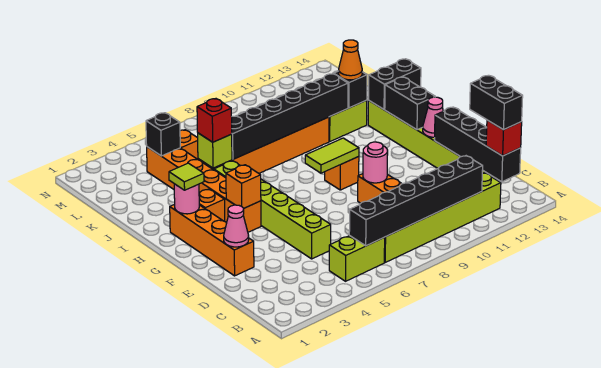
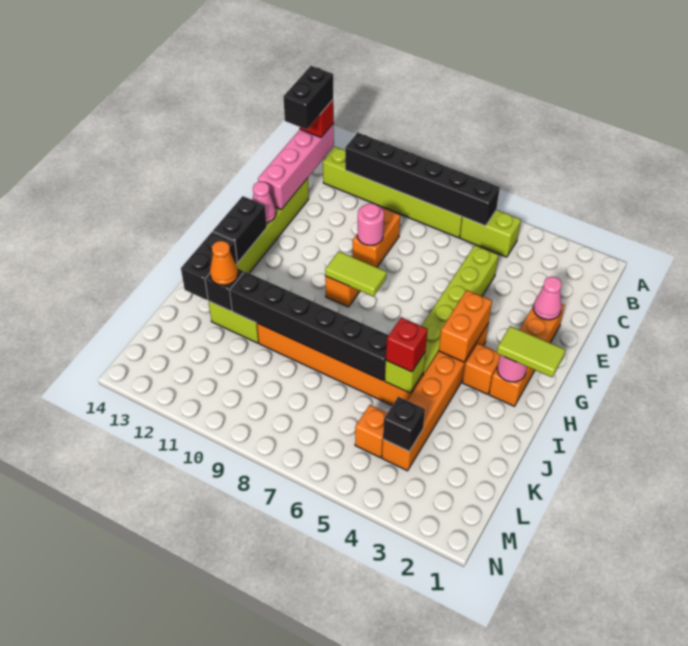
black 1x4 brick [434,107,521,182] -> pink 1x4 brick [258,123,334,210]
orange 1x1 brick [226,165,261,208] -> orange 1x2 brick [439,290,492,362]
lime 1x1 tile [169,163,204,190] -> lime 1x2 tile [497,326,565,377]
black 1x2 brick [369,59,421,109] -> black 1x2 brick turned to [181,232,237,300]

